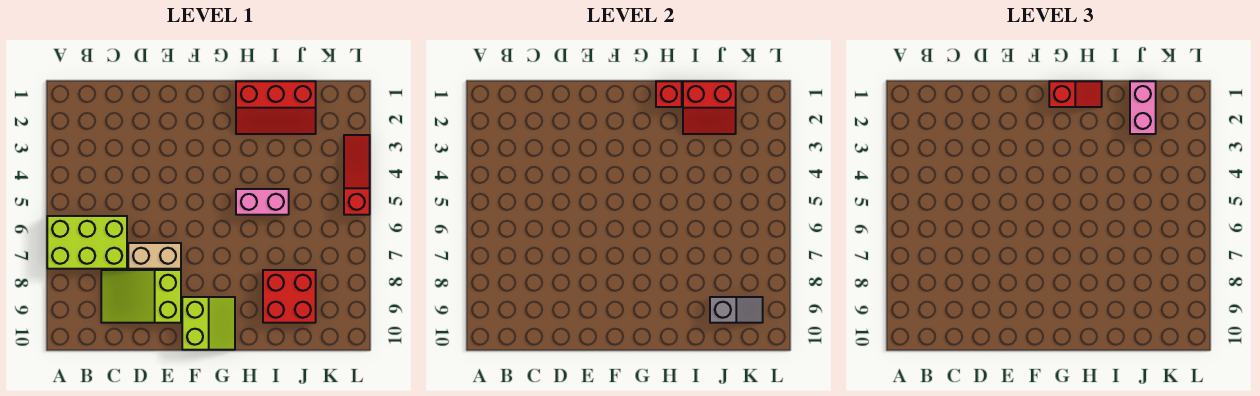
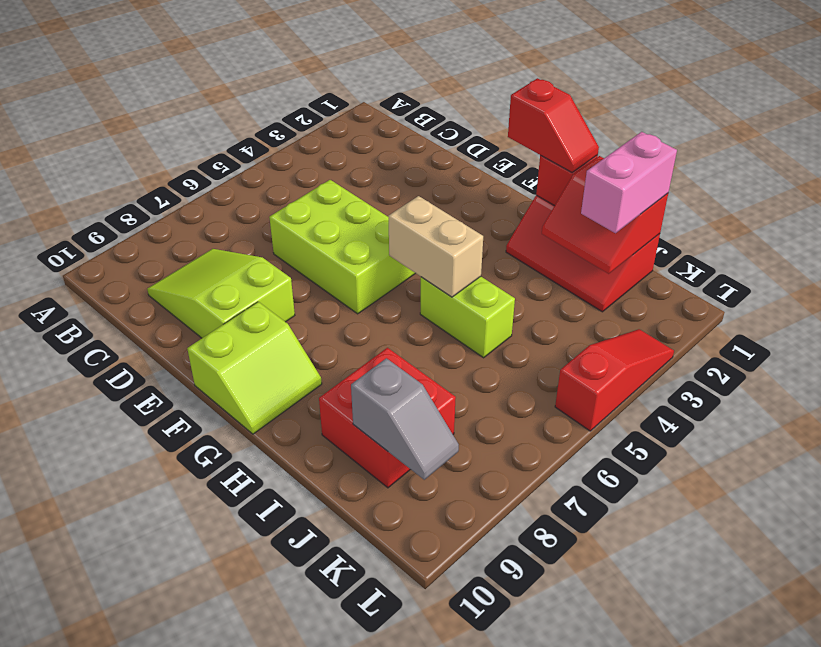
lime 2x3 brick [47,216,127,269] -> lime 2x3 brick moved to [269,180,415,314]
tan 1x2 brick [128,243,181,269] -> tan 1x2 brick moved to [388,196,483,297]
pink 1x2 brick [236,189,289,215] -> lime 1x2 brick [420,277,515,358]

